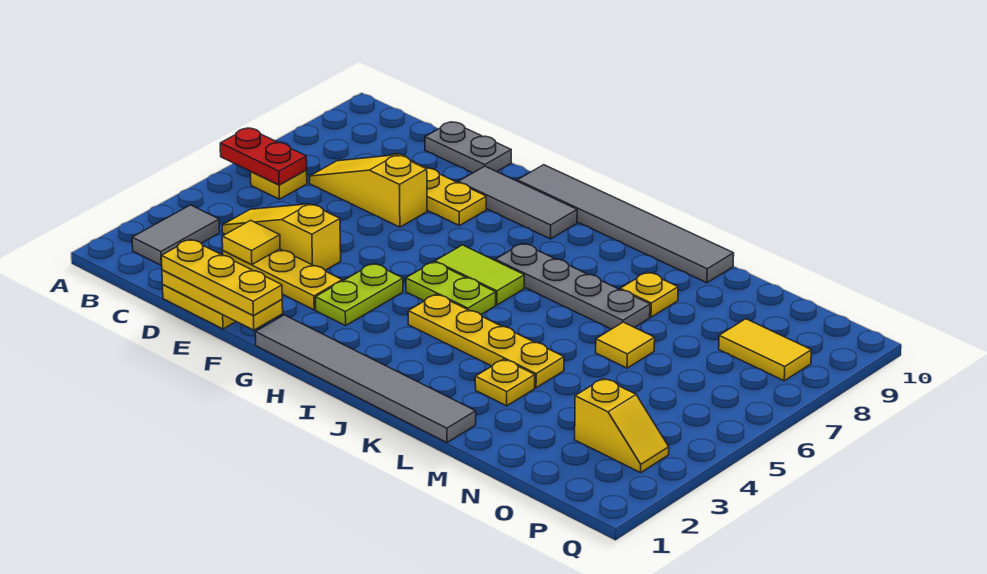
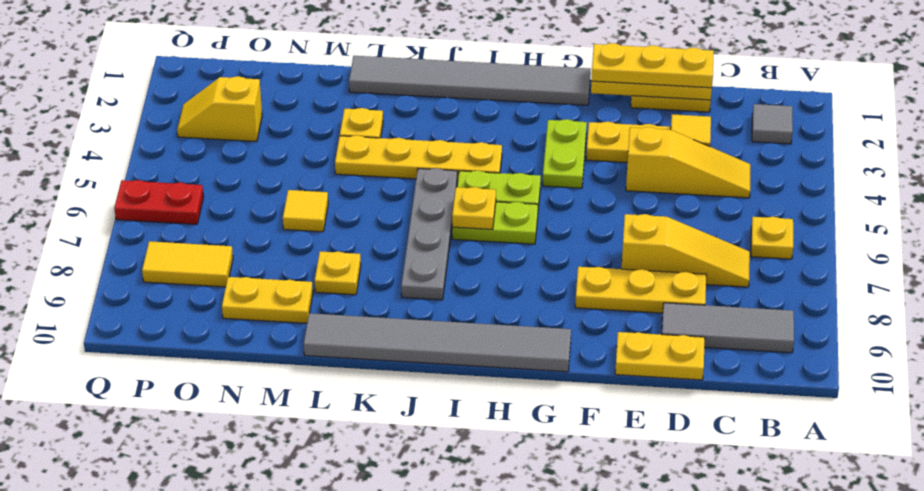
red 1x2 plate [220,128,307,185] -> red 1x2 plate moved to [114,180,204,224]
grey 1x2 tile [132,205,220,265] -> grey 1x1 tile [752,104,793,144]
grey 1x2 plate [425,122,511,173] -> yellow 1x2 plate [615,332,705,380]
grey 1x3 tile [458,166,577,239] -> grey 1x3 tile moved to [662,303,794,353]
lime 1x2 tile [435,245,524,305] -> lime 1x2 plate [452,202,538,244]
none -> yellow 1x1 plate [452,187,496,230]
grey 1x4 plate [495,243,650,329] -> grey 1x4 plate turned to [401,168,457,300]
none -> yellow 1x2 plate [222,277,313,323]

